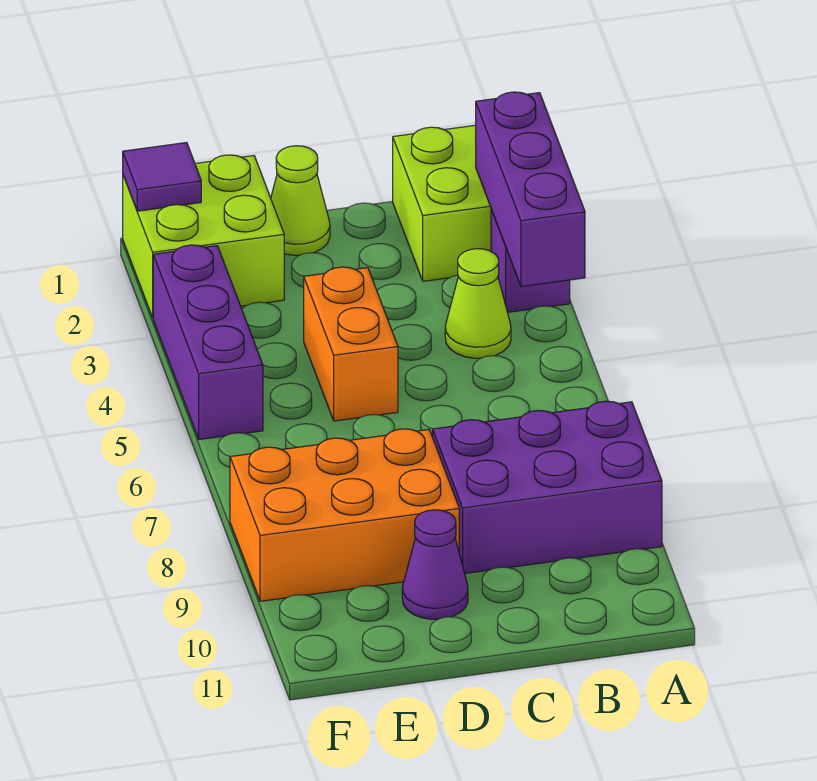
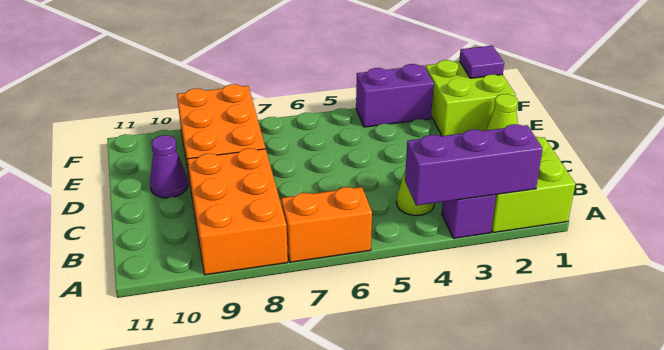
purple 2x3 brick [433,401,662,573] -> orange 2x3 brick [188,148,288,275]
orange 1x2 brick [304,267,398,421] -> orange 1x2 brick moved to [281,187,372,262]
purple 1x3 brick [153,245,263,439] -> purple 1x2 brick [356,64,434,127]

